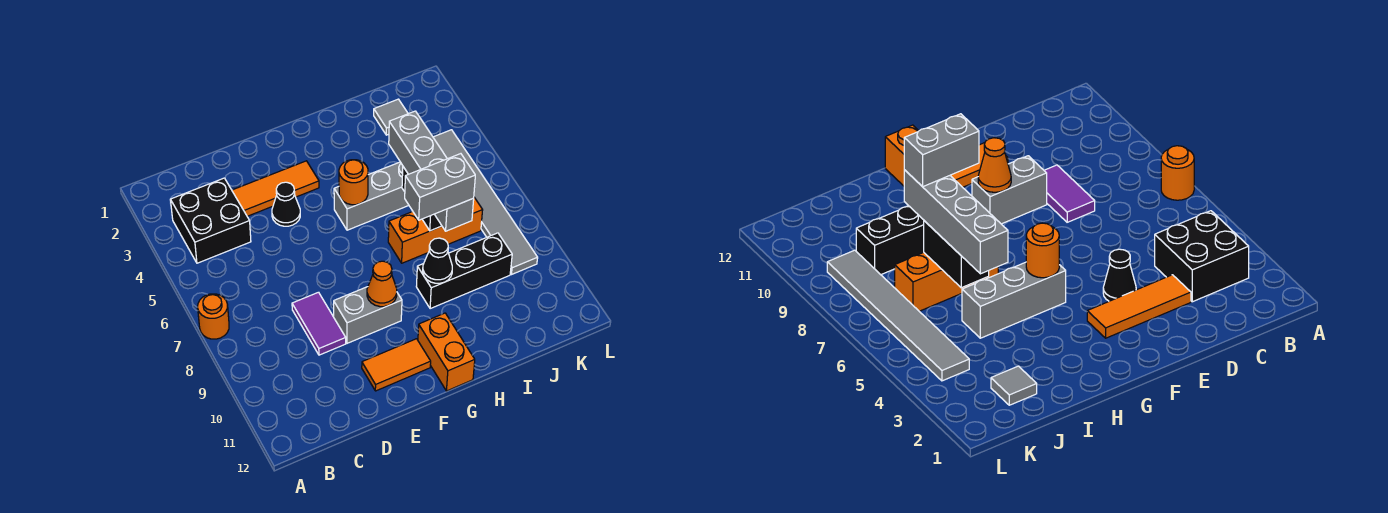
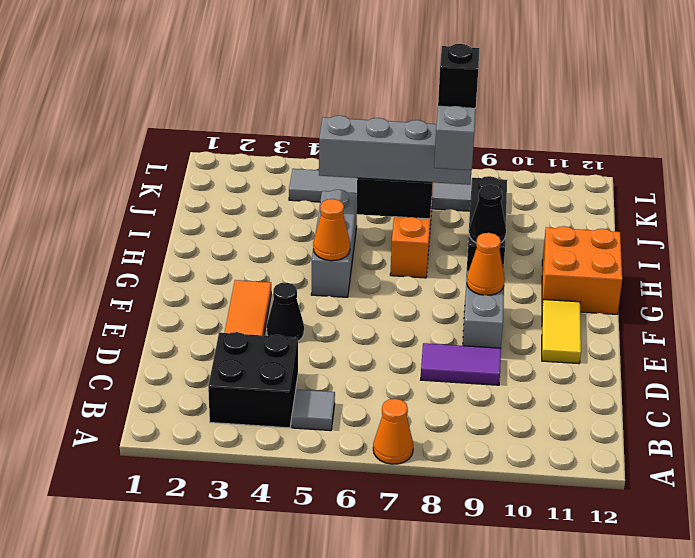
orange 1x1 round brick [198,294,229,339] -> orange 1x1 cone [373,399,413,464]
orange 1x2 tile [362,339,431,391] -> yellow 1x2 tile [542,300,581,364]
orange 1x1 round brick [339,160,368,205] -> orange 1x1 cone [313,199,350,261]
orange 1x2 brick [418,313,475,391] -> orange 2x2 brick [542,226,622,314]
none -> black 1x1 brick [438,44,479,108]
grey 1x1 tile [374,99,408,135] -> grey 1x1 tile moved to [292,389,335,431]

